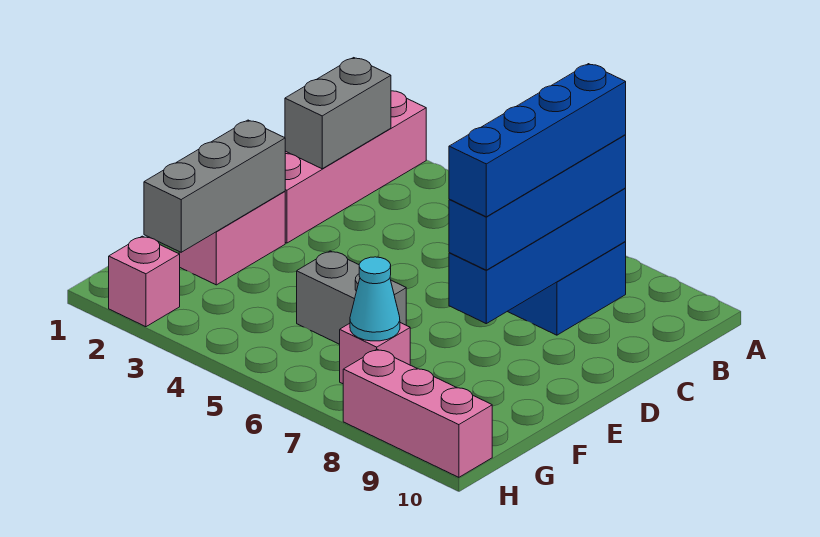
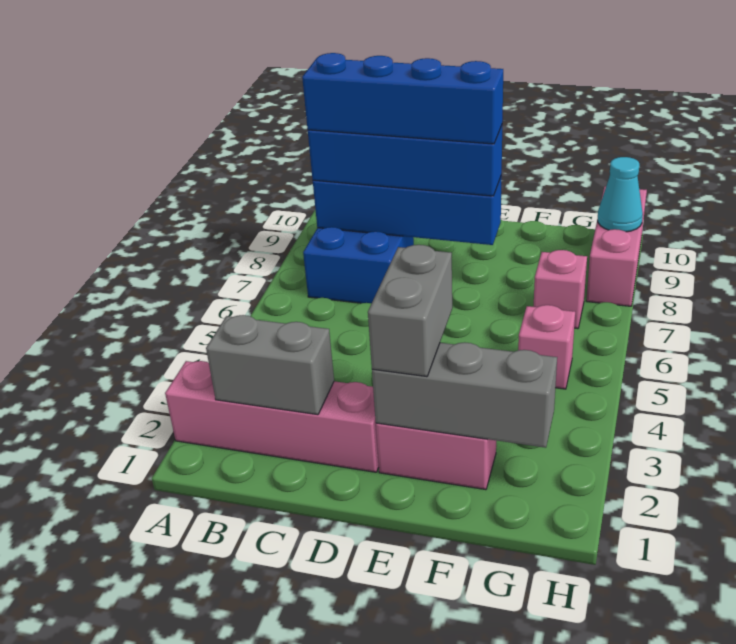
grey 1x2 brick [297,251,406,344] -> grey 1x2 brick moved to [368,245,452,377]
cyan 1x1 cone [350,257,400,341] -> cyan 1x1 cone moved to [598,157,643,232]
pink 1x1 brick [109,236,180,327] -> pink 1x1 brick moved to [518,305,575,389]

